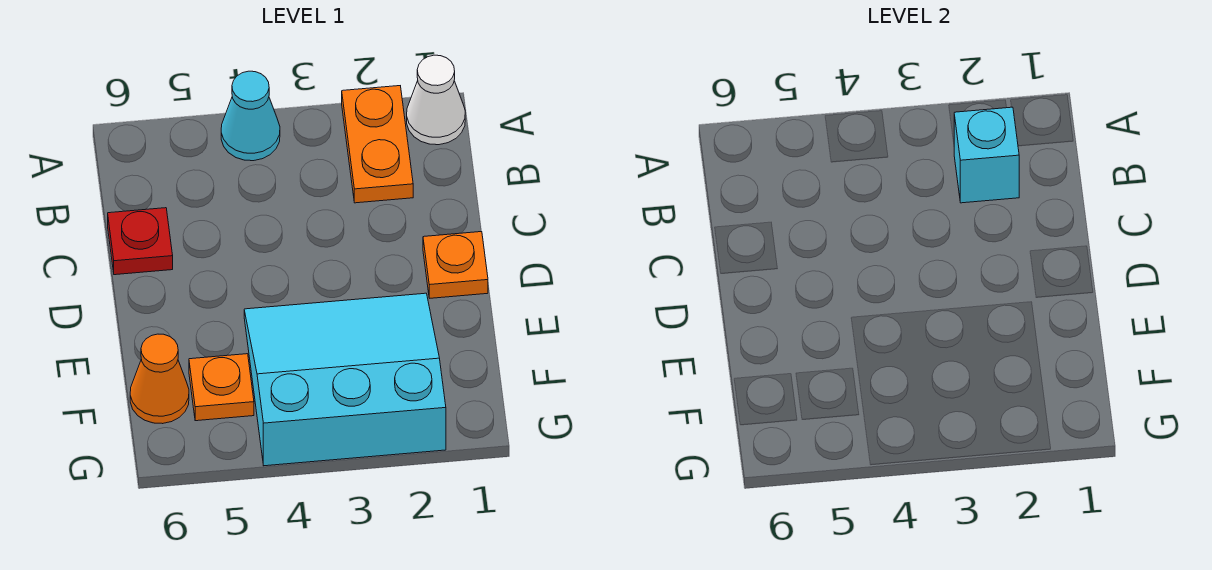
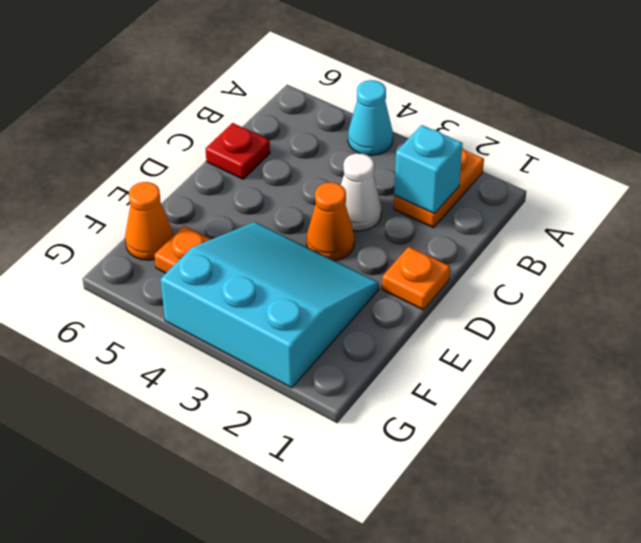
white 1x1 cone [407,55,465,145] -> white 1x1 cone moved to [341,153,382,231]
none -> orange 1x1 cone [307,183,354,260]

